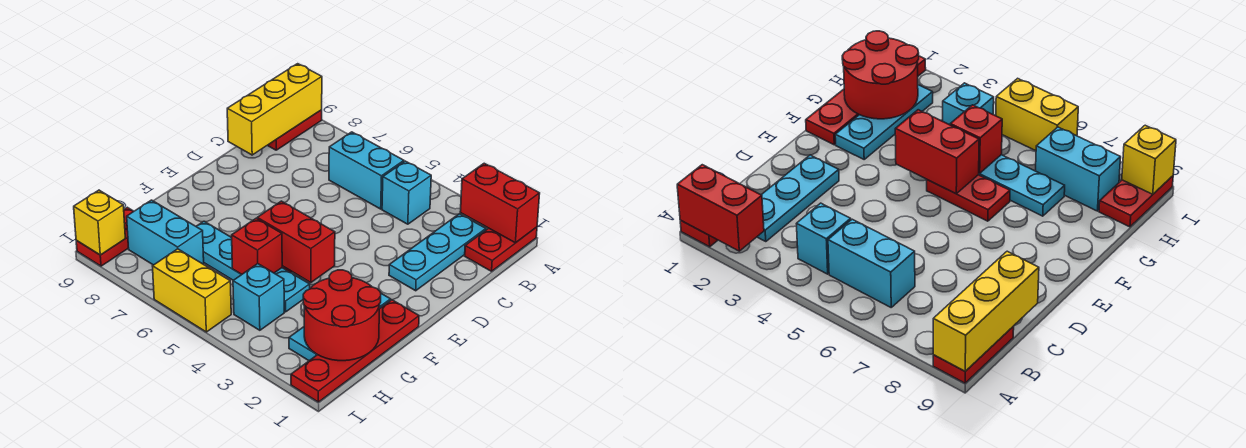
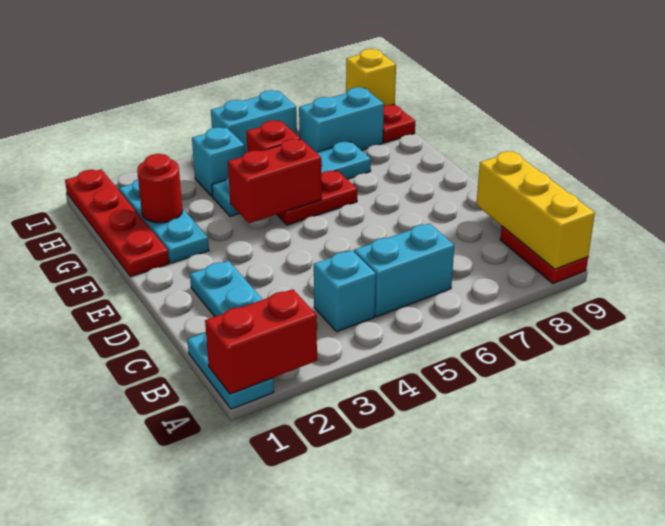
red 1x2 plate [465,227,537,271] -> cyan 1x2 plate [187,332,274,409]
red 2x2 round brick [303,270,381,361] -> red 1x1 round brick [137,154,182,223]
yellow 1x2 brick [153,249,231,332] -> cyan 1x2 brick [211,90,297,153]

